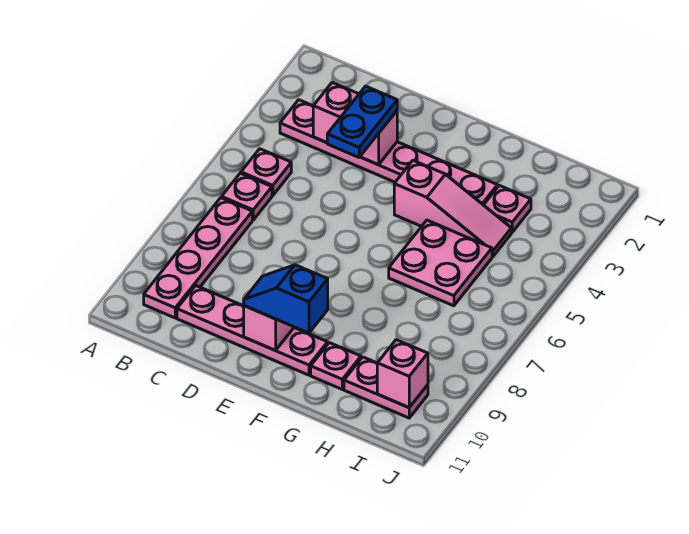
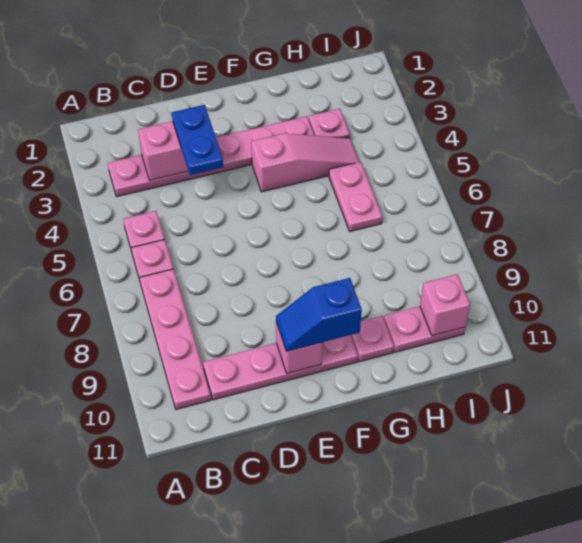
pink 2x2 plate [389,220,492,306] -> pink 1x2 plate [329,162,382,232]

